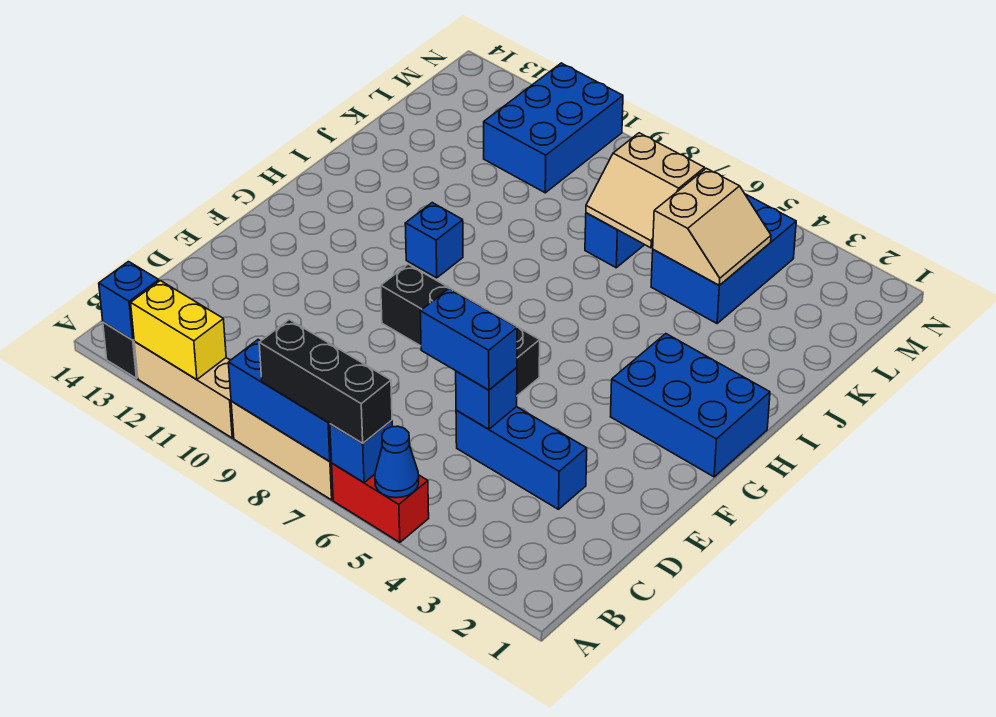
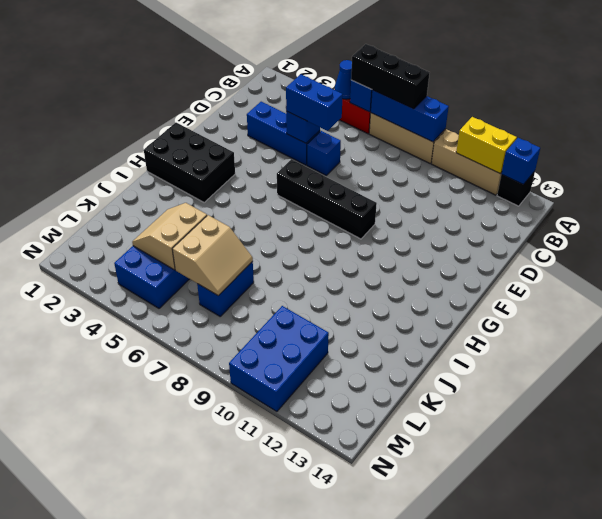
blue 2x3 brick [611,334,770,477] -> black 2x3 brick [144,123,235,202]
blue 1x1 brick [405,203,463,278] -> blue 1x1 brick moved to [307,131,341,175]
tan 2x2 slope [586,133,705,248] -> tan 2x2 slope turned to [172,215,253,296]

